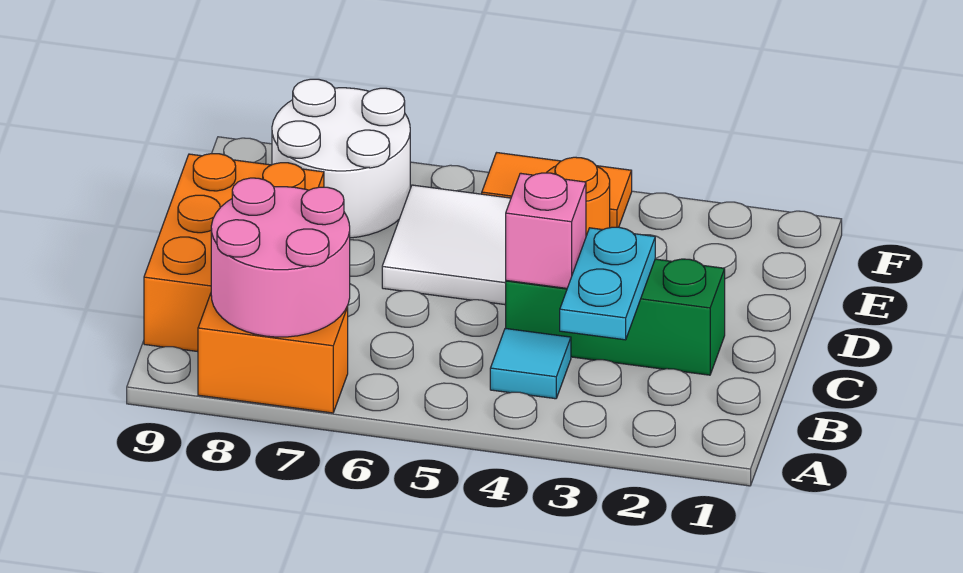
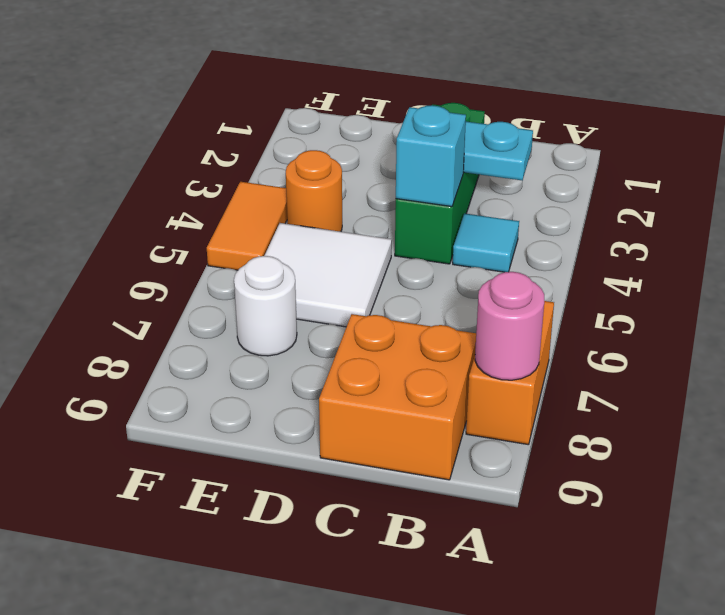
pink 2x2 round brick [211,178,350,337] -> pink 1x1 round brick [475,272,544,380]
orange 2x3 brick [144,154,324,352] -> orange 2x2 brick [319,314,476,480]
pink 1x1 brick [506,173,586,288] -> cyan 1x1 brick [396,105,466,207]
white 2x2 round brick [272,79,410,238] -> white 1x1 round brick [234,256,297,356]

